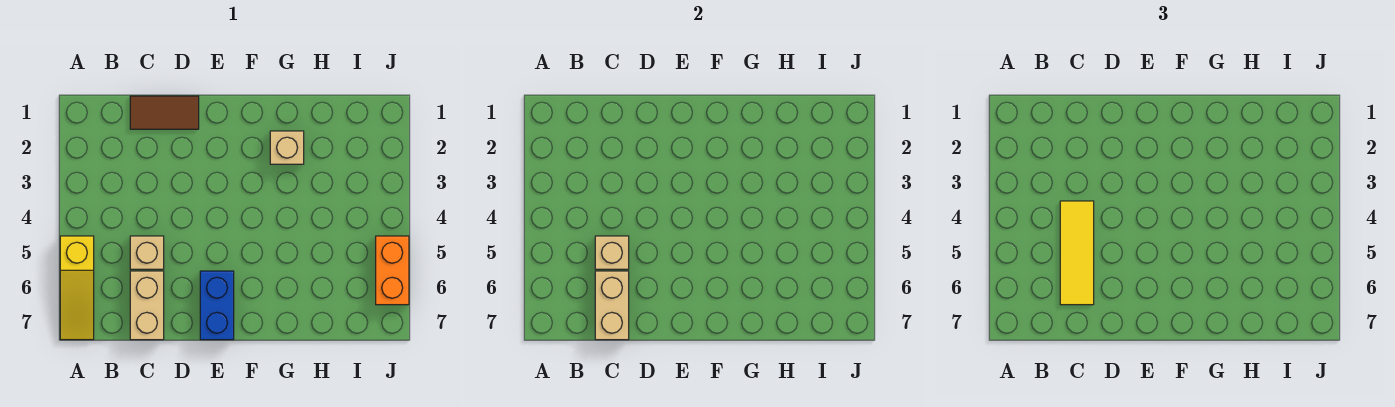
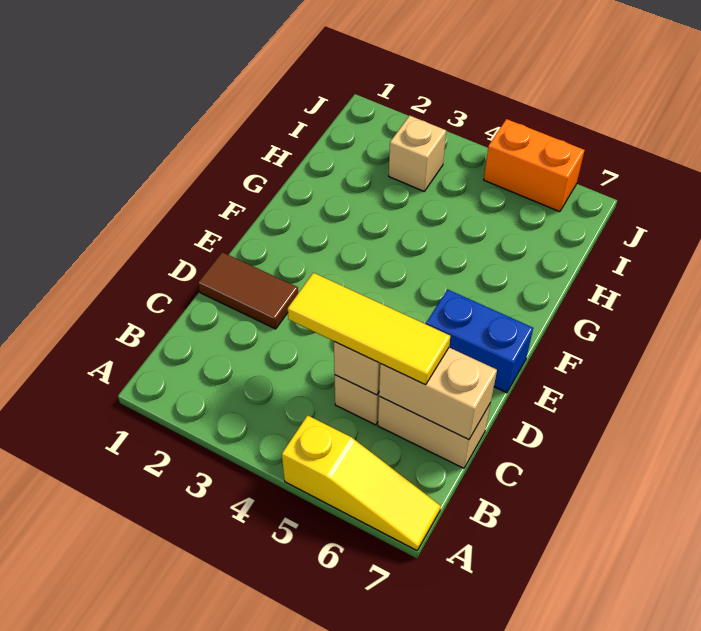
brown 1x2 tile [130,96,199,129] -> brown 1x2 tile turned to [198,252,298,329]
tan 1x1 brick [270,131,304,164] -> tan 1x1 brick moved to [389,115,446,191]

